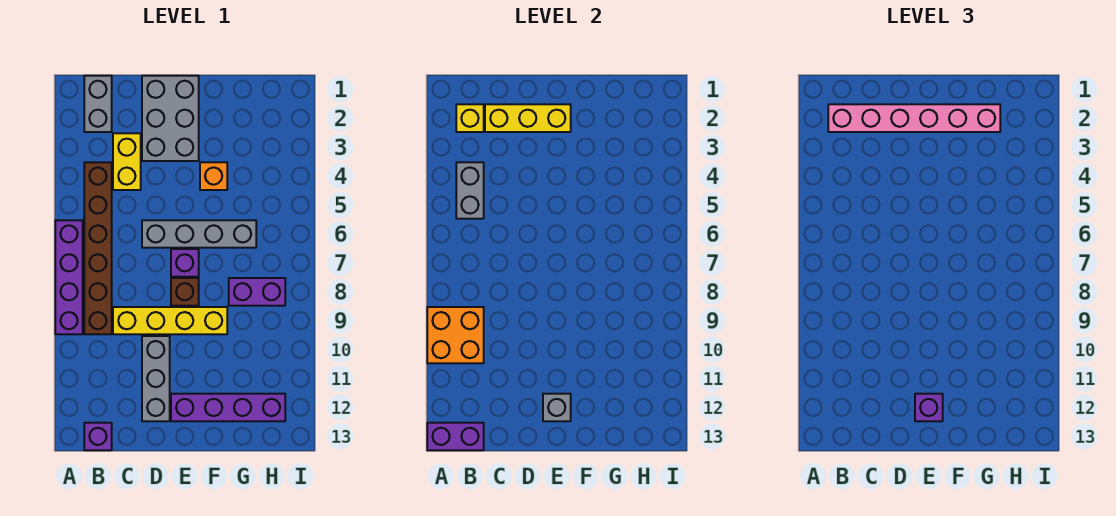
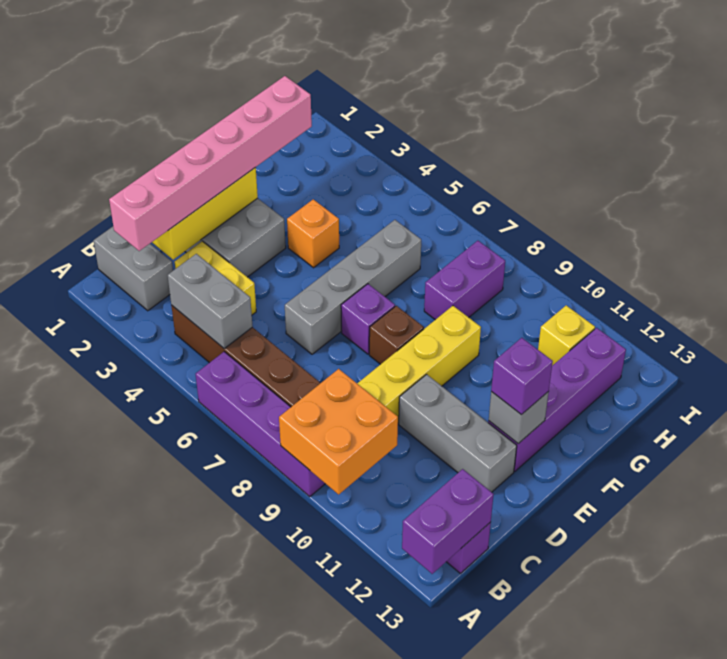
yellow 1x1 brick [456,104,484,132] -> yellow 1x1 brick moved to [538,305,595,366]

